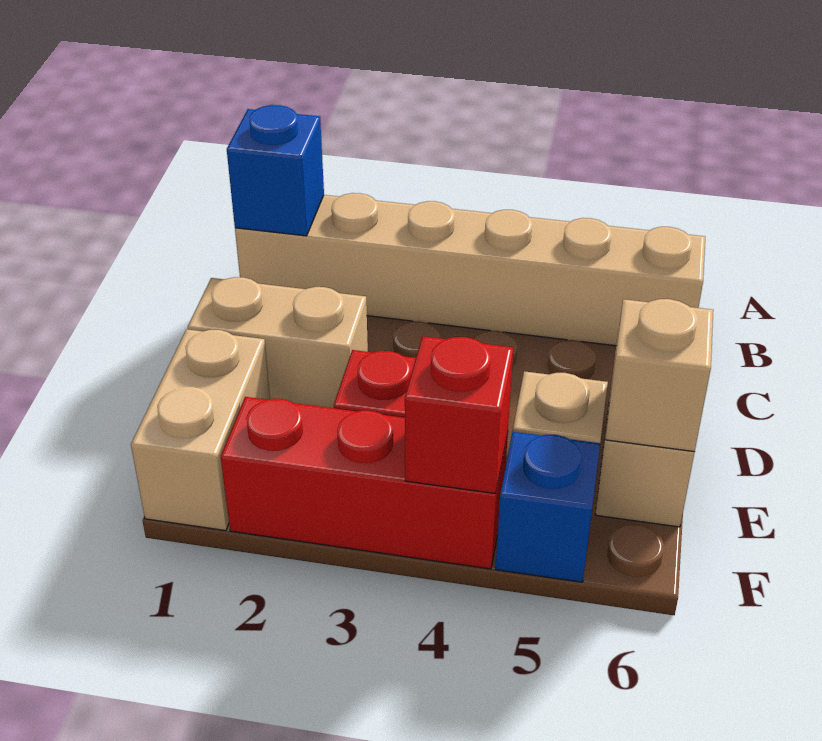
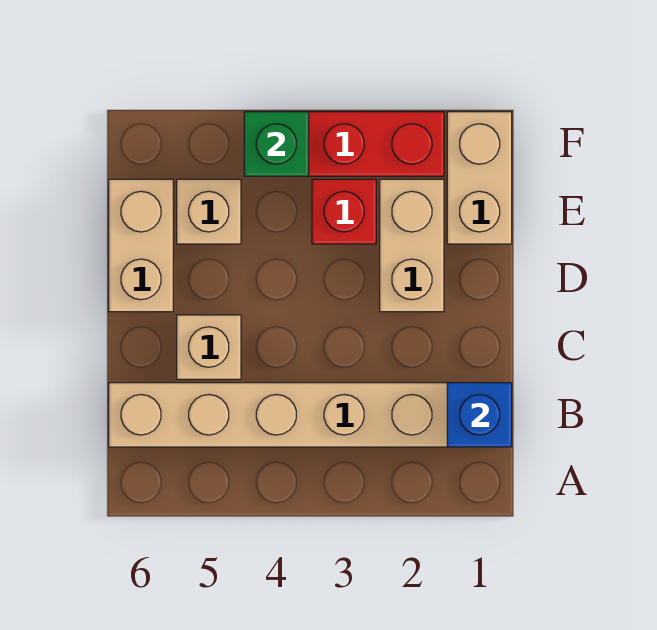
tan 1x2 brick [188,277,368,408] -> tan 1x2 brick turned to [380,179,444,312]
tan 1x1 brick [605,299,713,452] -> tan 1x1 brick moved to [177,315,241,379]
red 1x1 brick [405,336,513,494] -> green 1x1 brick [244,112,309,176]
blue 1x1 brick [496,432,600,582] -> none

